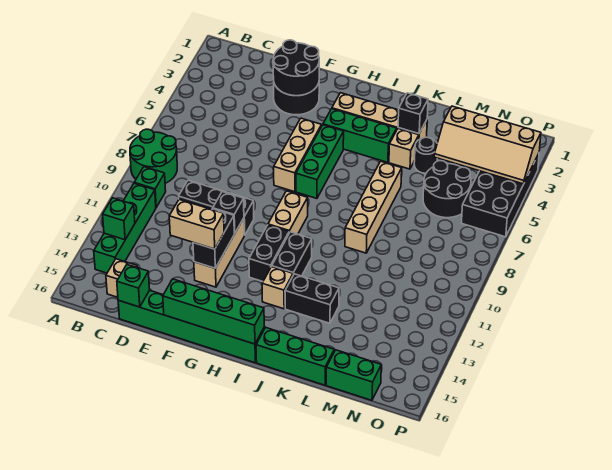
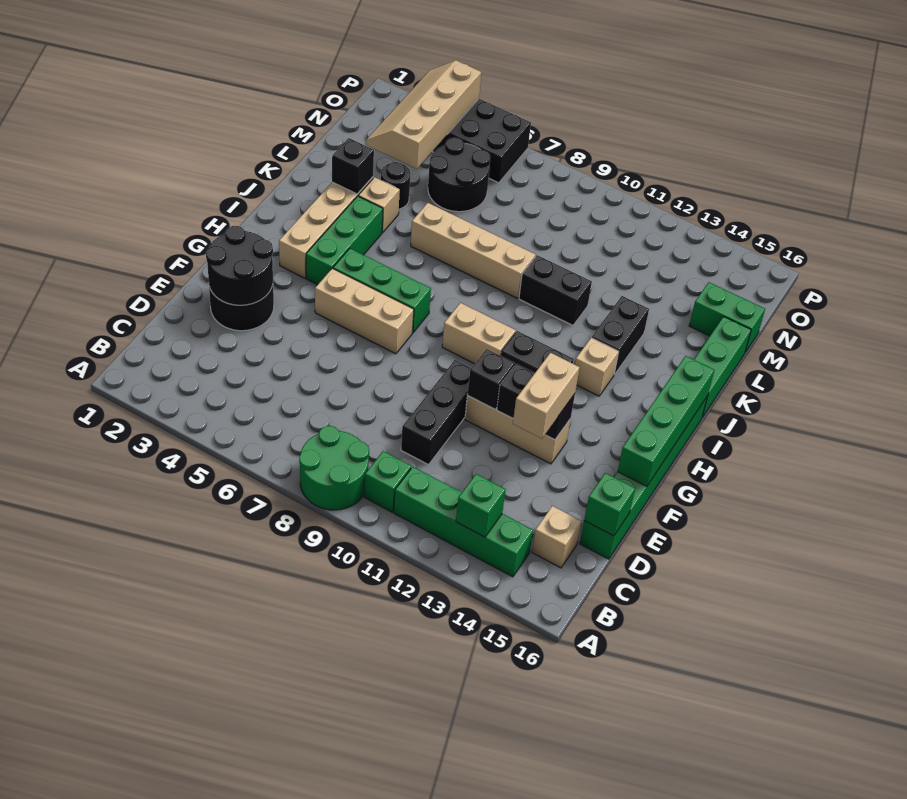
black 1x2 brick [272,232,312,276] -> black 1x2 brick moved to [519,255,592,325]
tan 2x4 slope [434,106,541,184] -> tan 2x4 slope turned to [366,61,481,169]
green 1x2 brick [326,350,381,400] -> green 1x2 brick turned to [689,282,765,352]

